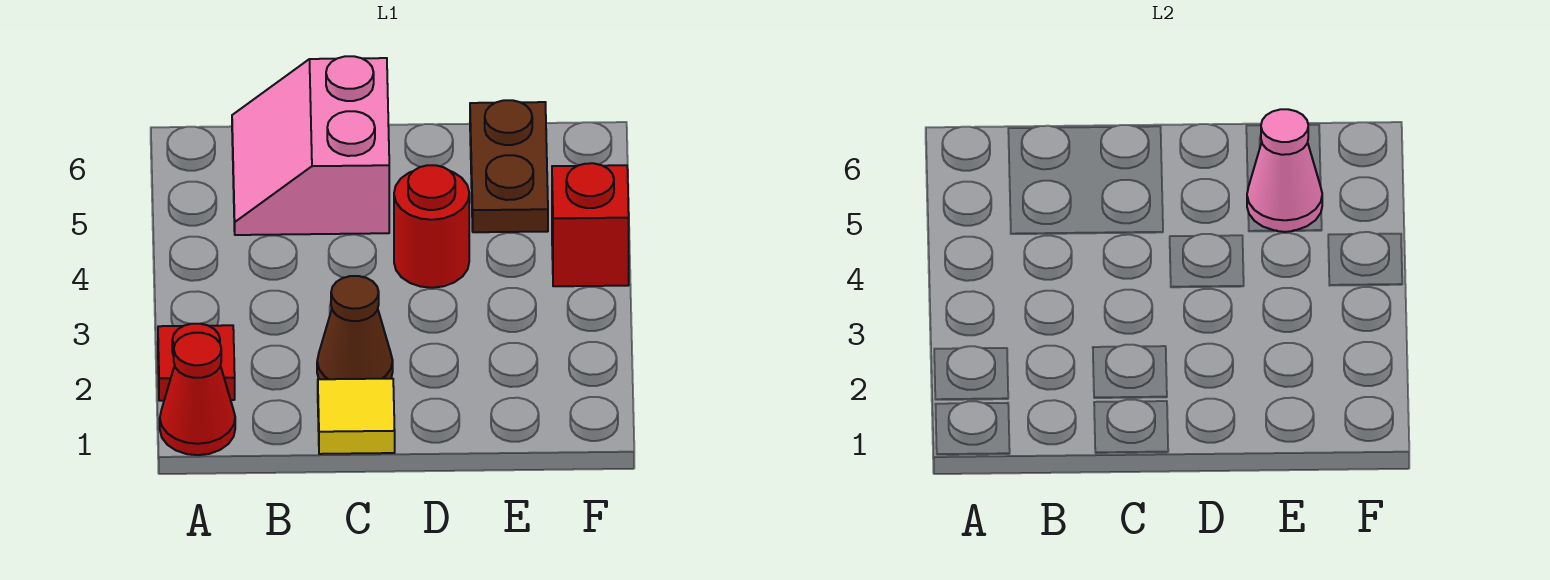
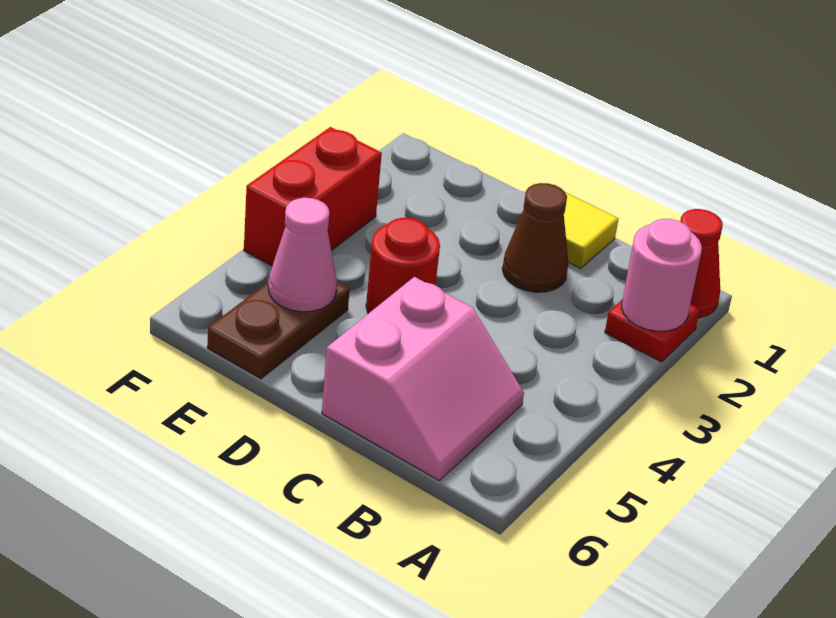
none -> pink 1x1 round brick [621,219,702,331]
red 1x1 brick [552,163,629,286] -> red 1x2 brick [244,127,382,266]

